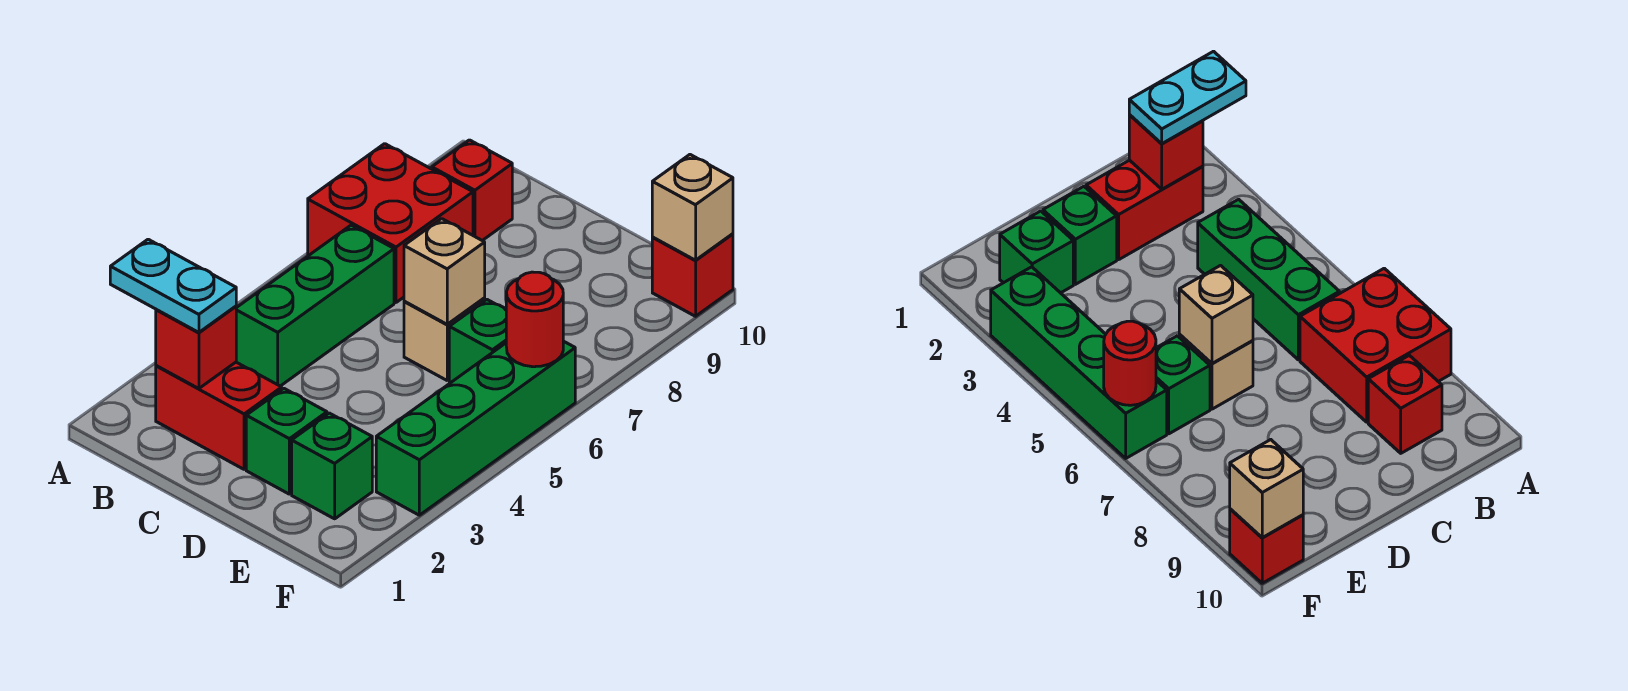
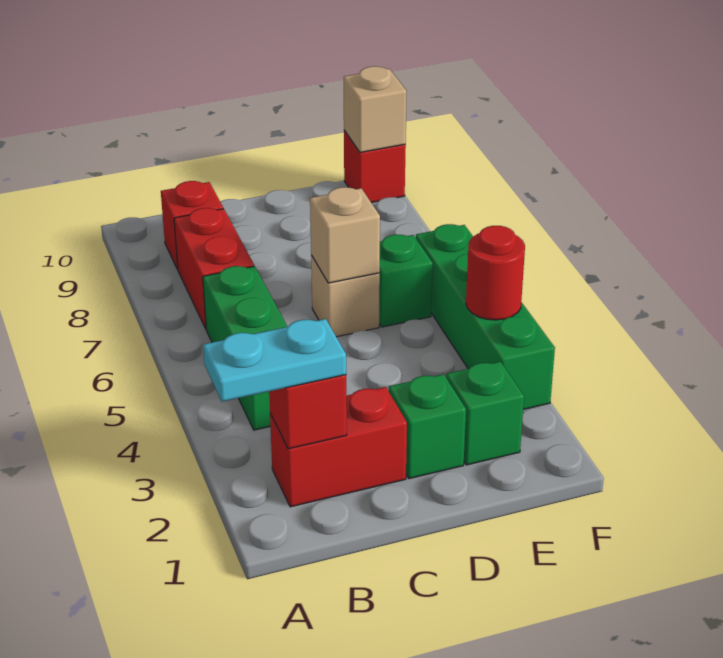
red 2x2 brick [308,144,473,302] -> red 1x2 brick [174,208,254,328]
red 1x1 round brick [506,272,563,367] -> red 1x1 round brick moved to [466,226,525,320]

